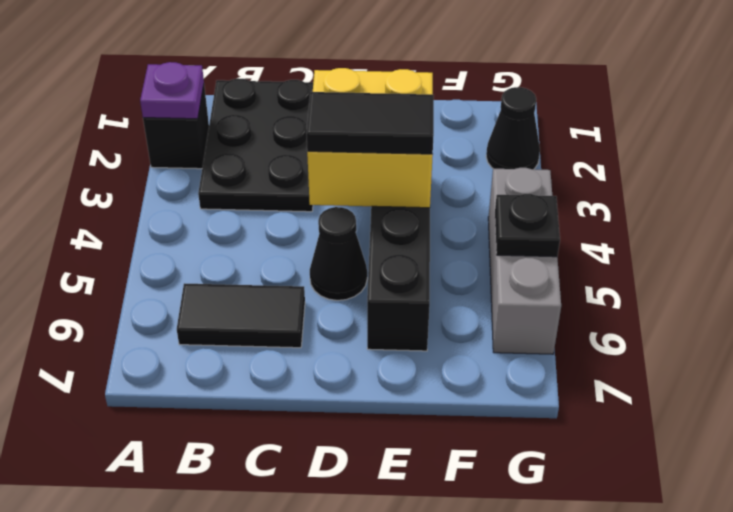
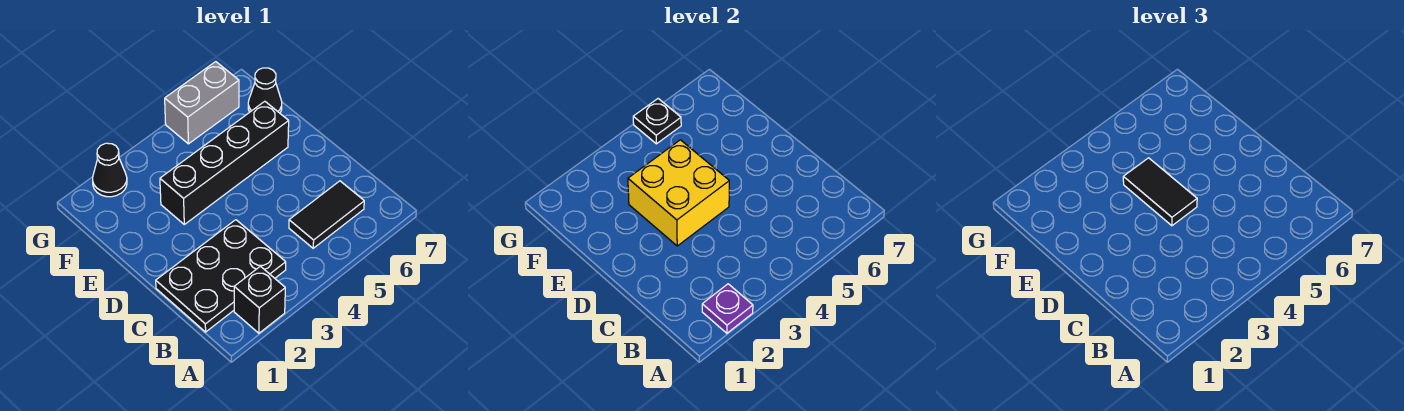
black 1x2 tile [177,283,305,348] -> black 1x2 tile turned to [289,181,364,248]
black 1x1 cone [310,207,367,300] -> black 1x1 cone moved to [248,68,282,113]
grey 1x3 brick [488,168,561,354] -> grey 1x2 brick [165,62,239,144]

